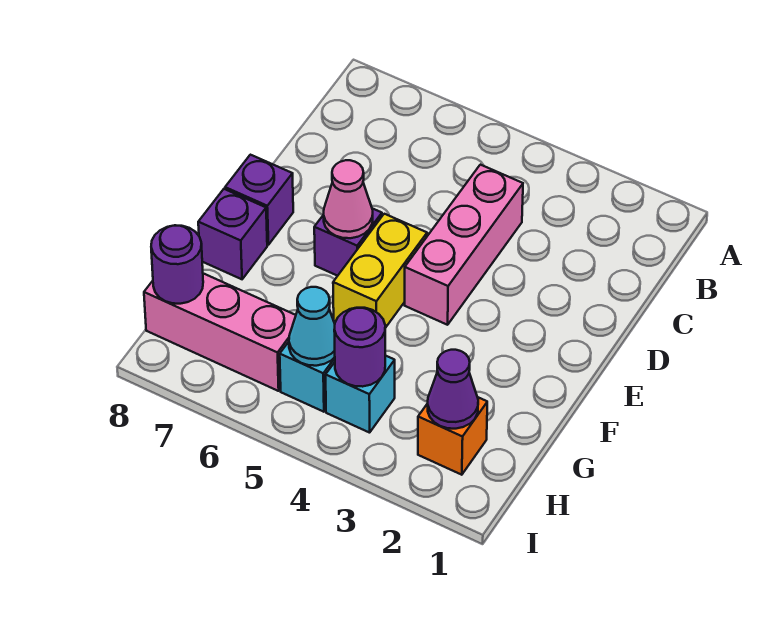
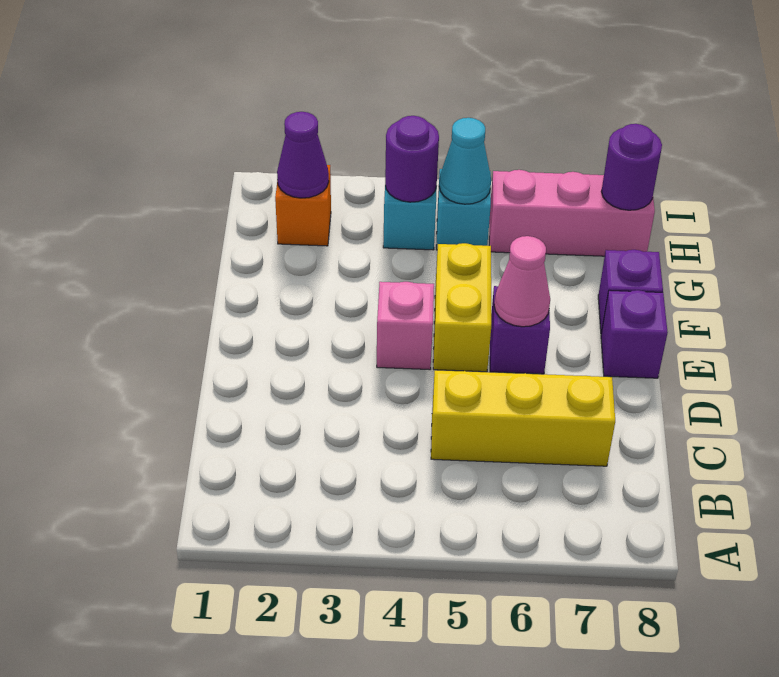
pink 1x3 brick [405,165,523,325] -> pink 1x1 brick [377,282,434,370]
none -> yellow 1x3 brick [431,370,615,466]

